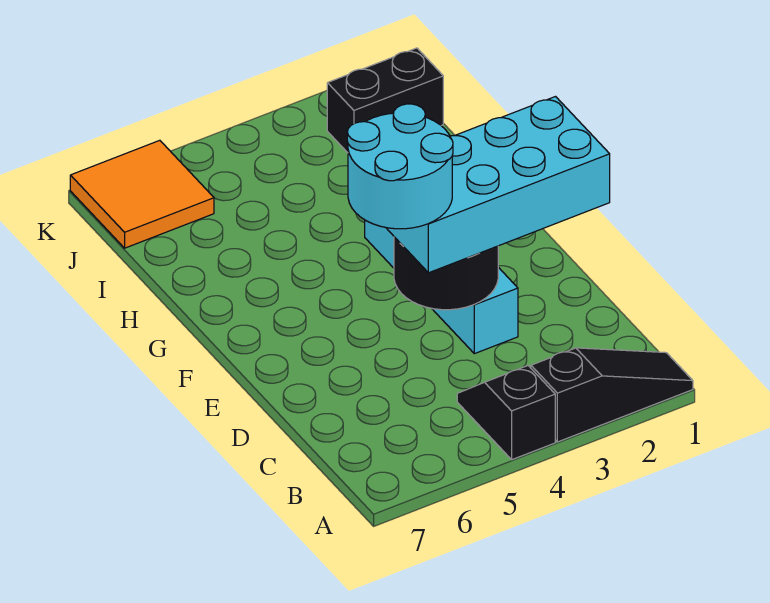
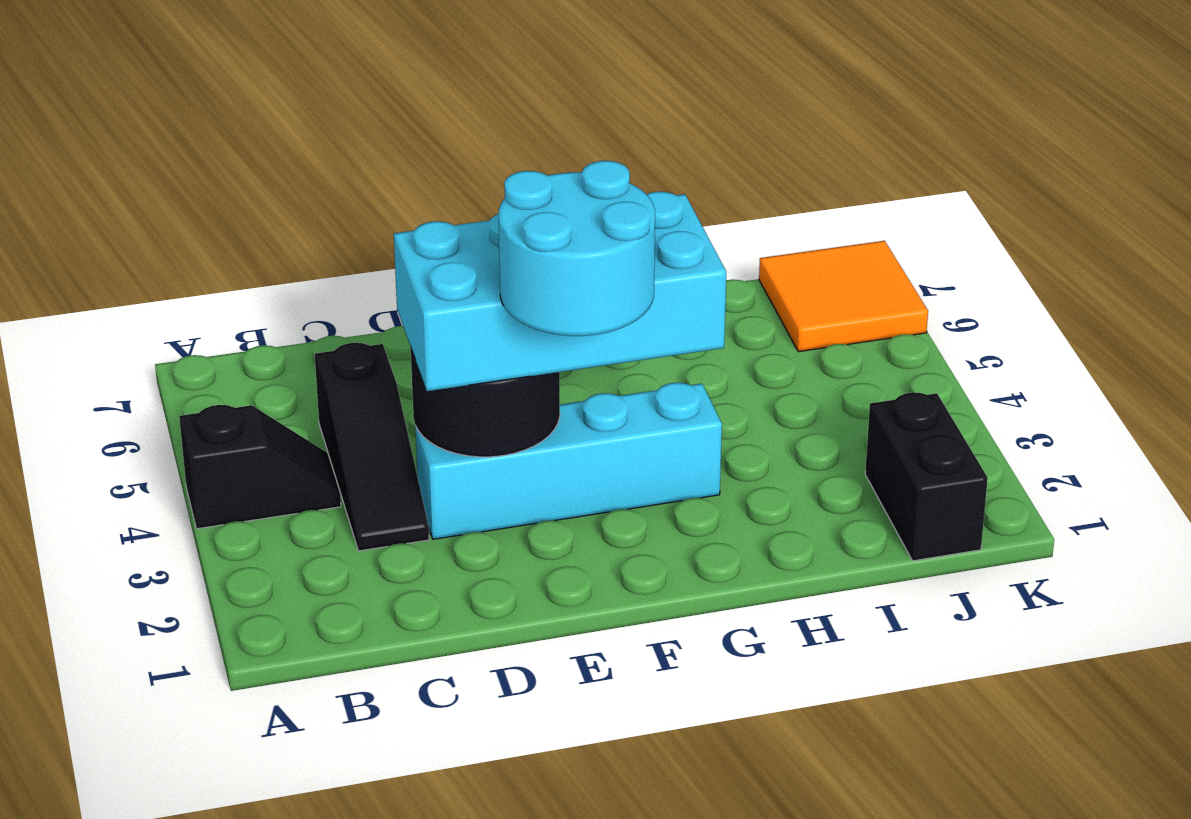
black 1x3 slope [531,348,693,442] -> black 1x3 slope moved to [315,343,429,551]
cyan 2x4 brick [387,97,610,273] -> cyan 2x4 brick turned to [394,192,726,391]
cyan 2x2 round brick [347,104,453,229] -> cyan 2x2 round brick moved to [499,161,655,336]

